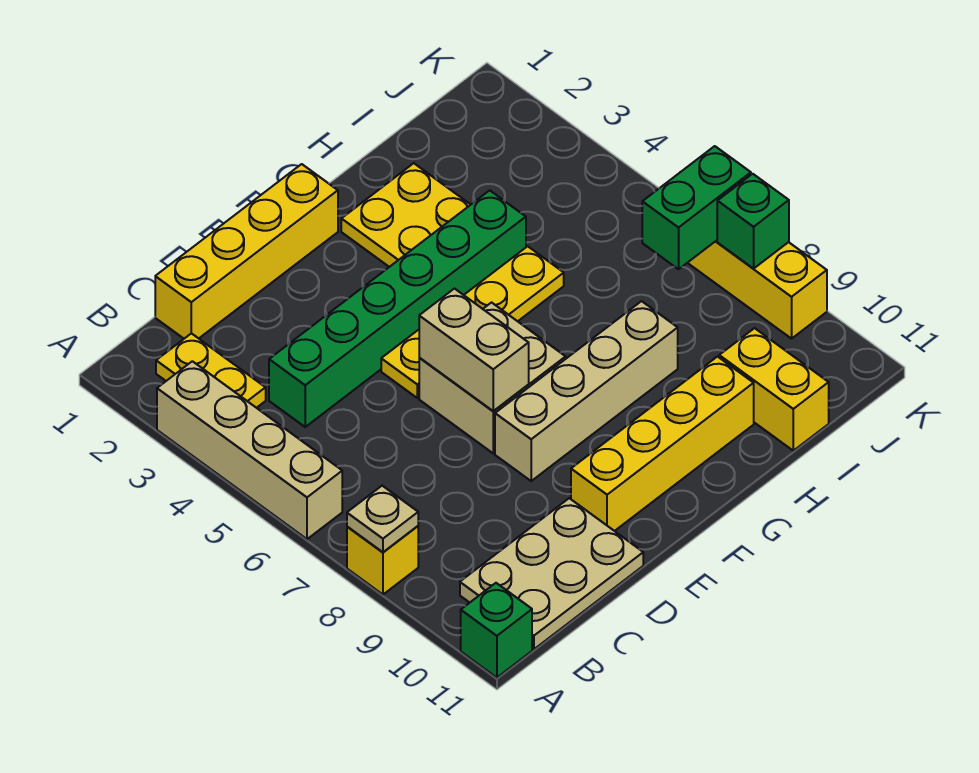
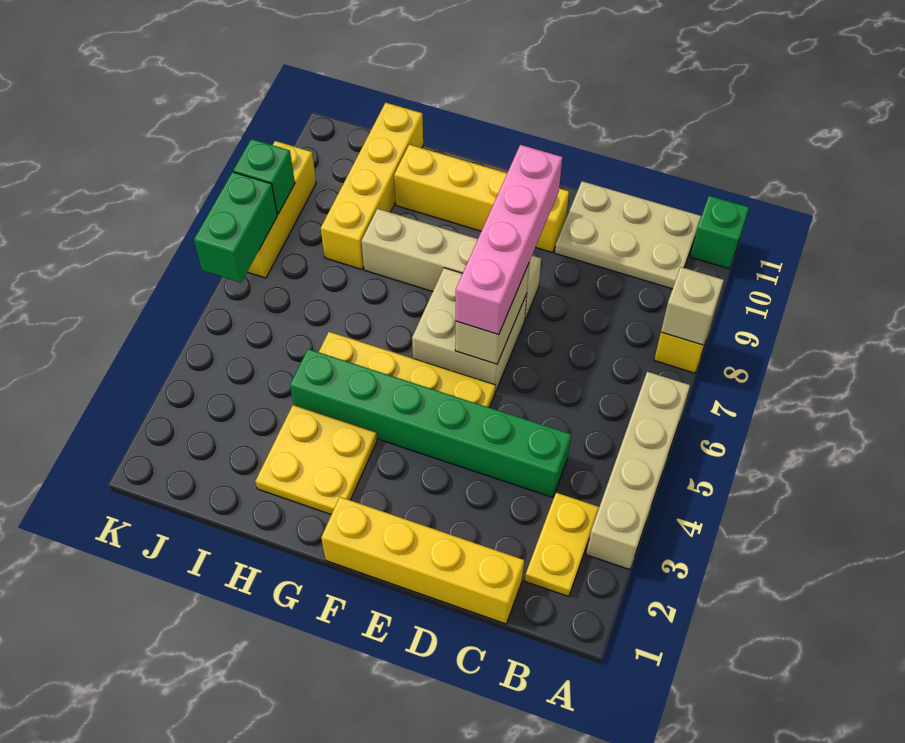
tan 1x1 plate [347,486,418,552] -> tan 1x1 brick [661,267,724,345]
none -> pink 1x4 brick [456,145,562,335]
yellow 1x2 brick [719,328,829,451] -> yellow 1x4 brick [321,103,423,269]
green 1x2 brick [642,146,751,269] -> green 1x2 brick turned to [194,172,277,283]

